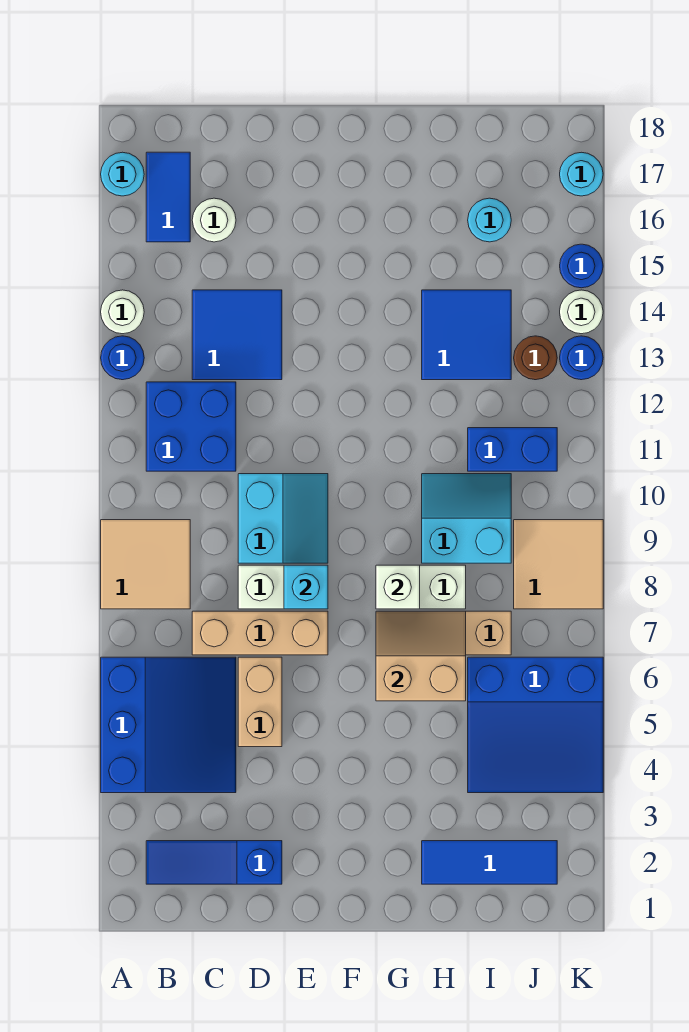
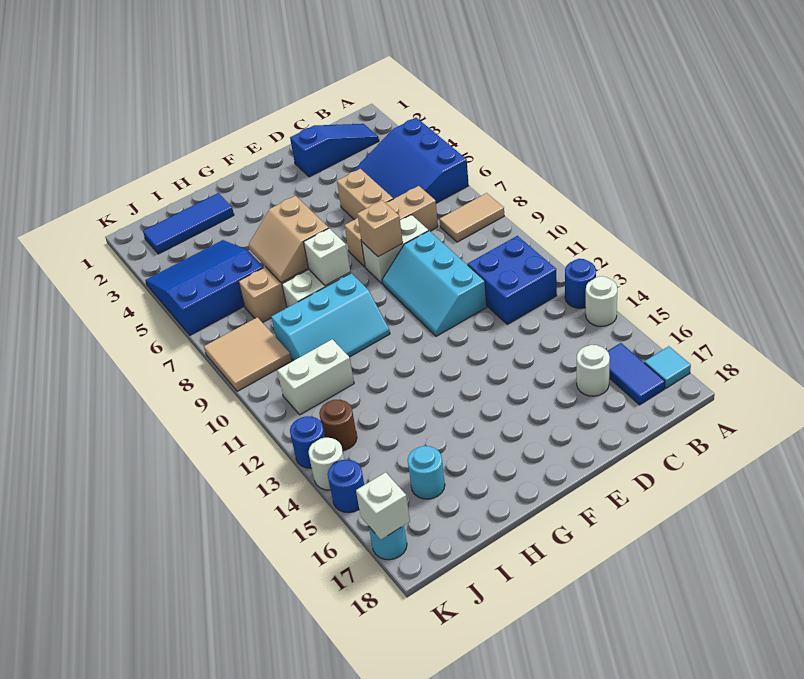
tan 2x2 tile [101,520,190,609] -> tan 1x2 tile [439,193,504,242]
cyan 1x1 round brick [101,152,144,196] -> cyan 1x1 tile [644,346,691,388]
blue 2x2 tile [192,290,282,380] -> none
cyan 2x2 slope [238,474,328,563] -> cyan 2x3 slope [382,231,487,336]
cyan 1x1 brick [284,565,328,609] -> tan 1x1 brick [357,200,403,257]
tan 2x2 slope [376,611,466,701] -> tan 2x2 slope turned to [249,196,329,283]
cyan 2x2 slope [422,474,511,563] -> cyan 2x3 slope [271,273,390,361]
blue 2x2 tile [422,290,511,380] -> none
blue 1x2 brick [468,428,557,471] -> white 1x2 brick [277,339,354,415]
none -> white 1x1 brick [356,472,410,540]

